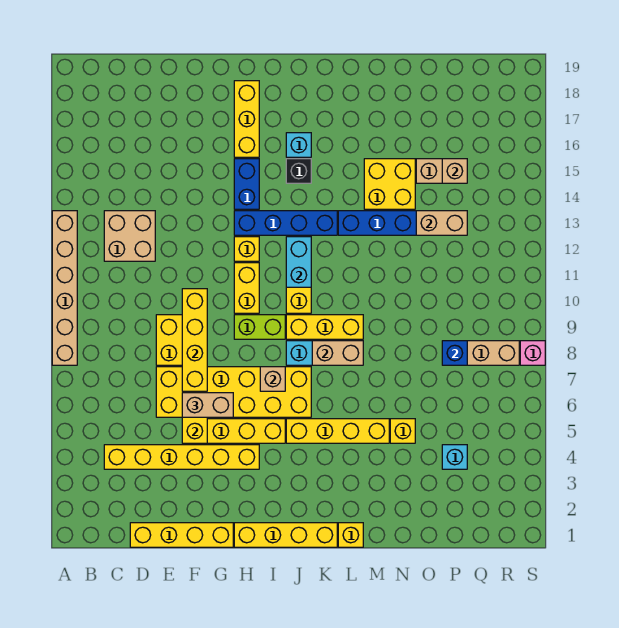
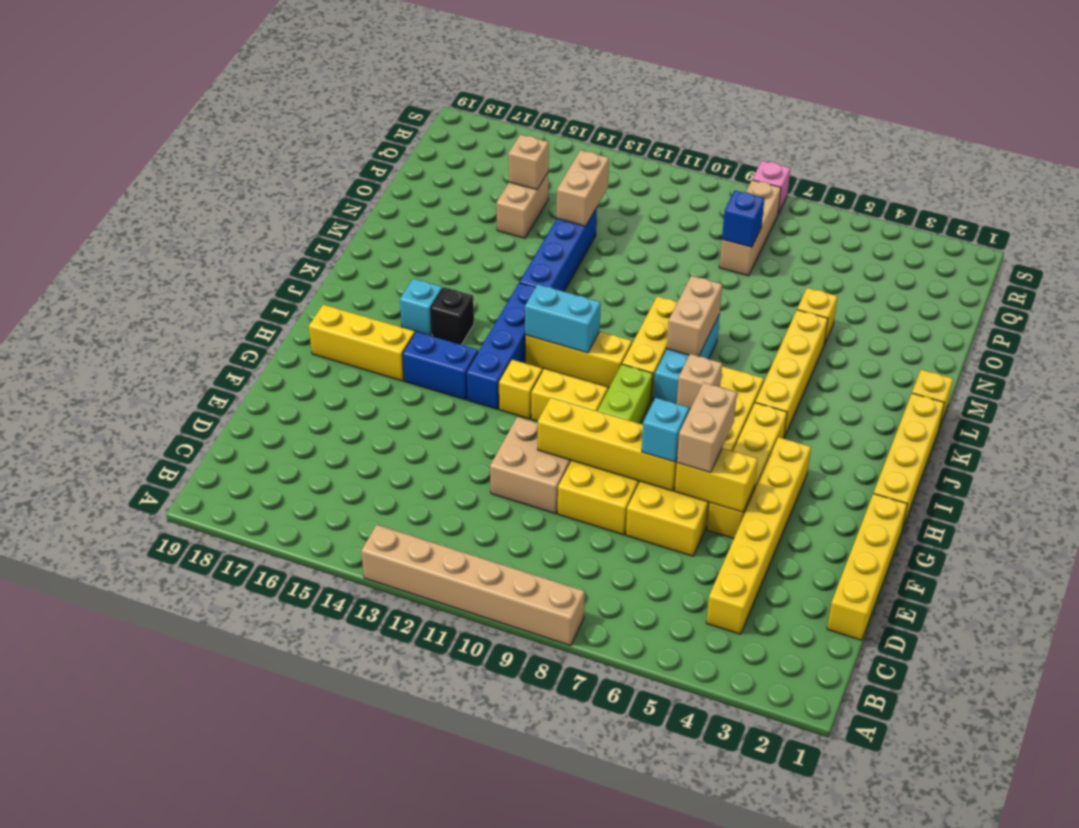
tan 2x2 brick [104,211,155,261] -> tan 2x2 brick moved to [490,417,571,514]
yellow 2x2 brick [364,159,415,209] -> none
cyan 1x1 brick [442,445,467,469] -> cyan 1x1 brick moved to [642,398,689,462]

